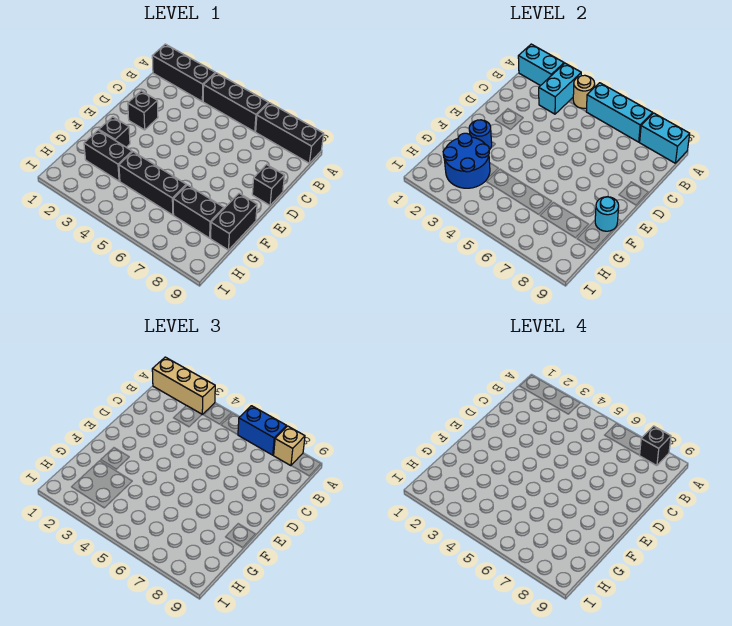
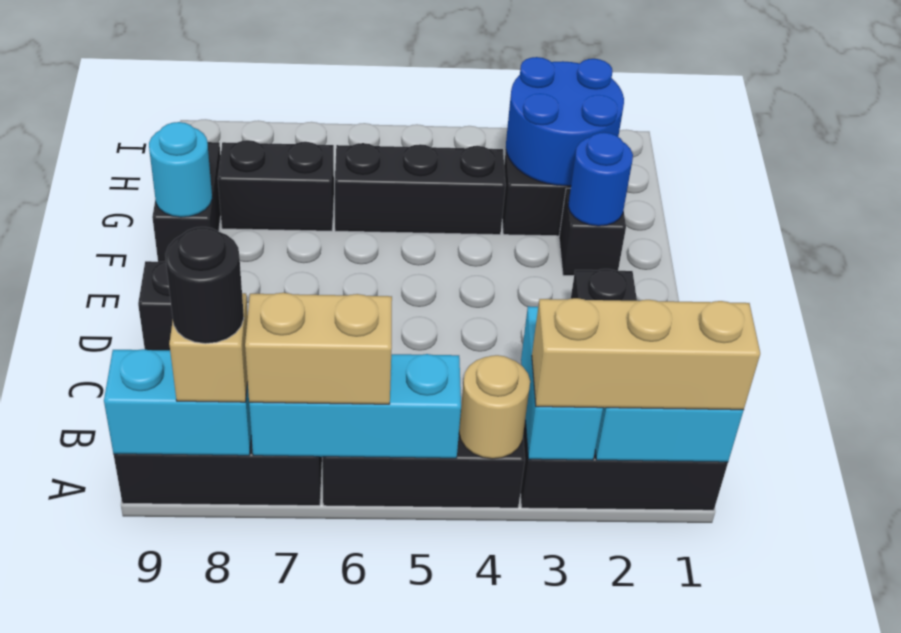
blue 1x2 brick [238,406,287,455] -> tan 1x2 brick [245,293,392,404]
black 1x1 brick [640,426,671,466] -> black 1x1 round brick [165,227,244,344]

